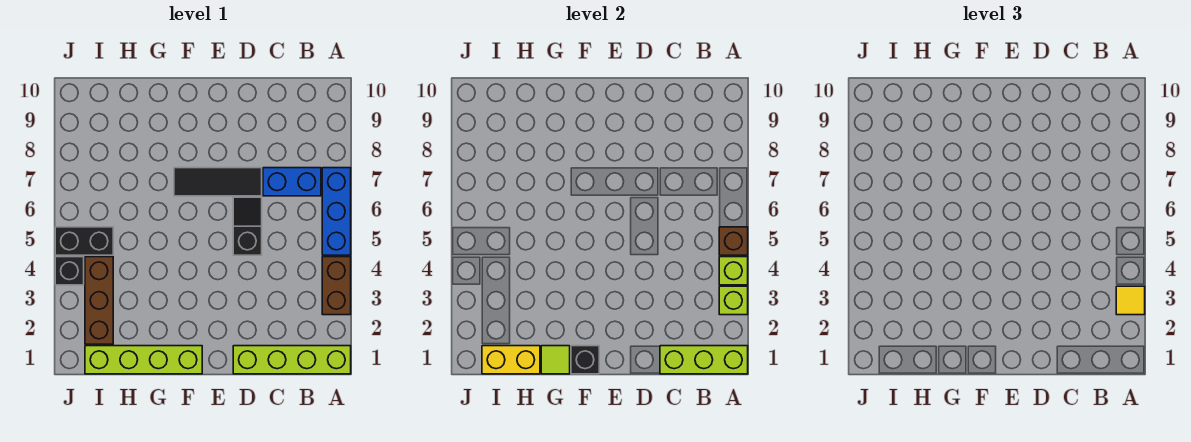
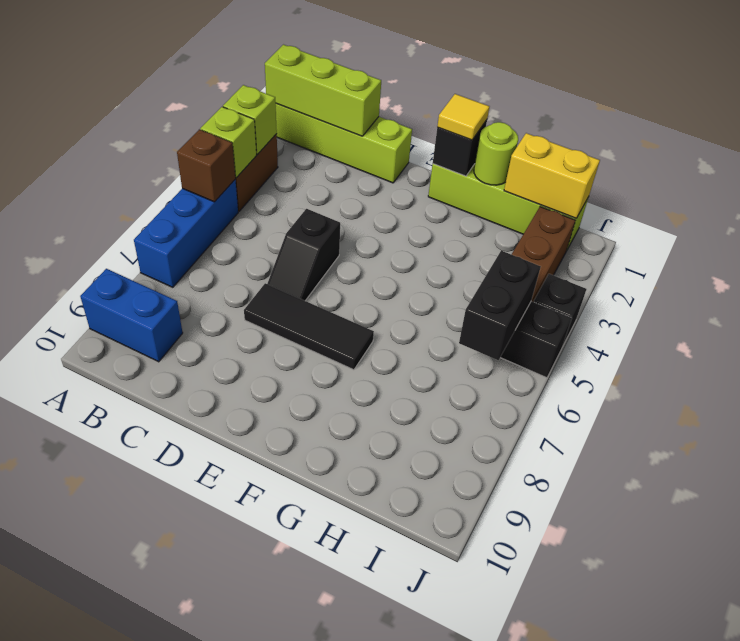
yellow 1x1 tile [1116,286,1145,315] -> yellow 1x1 tile moved to [437,94,489,140]
blue 1x2 brick [263,168,321,196] -> blue 1x2 brick moved to [80,269,183,362]
lime 1x1 tile [541,346,570,374] -> lime 1x1 round brick [474,122,518,185]
none -> black 1x2 brick [459,251,541,360]

